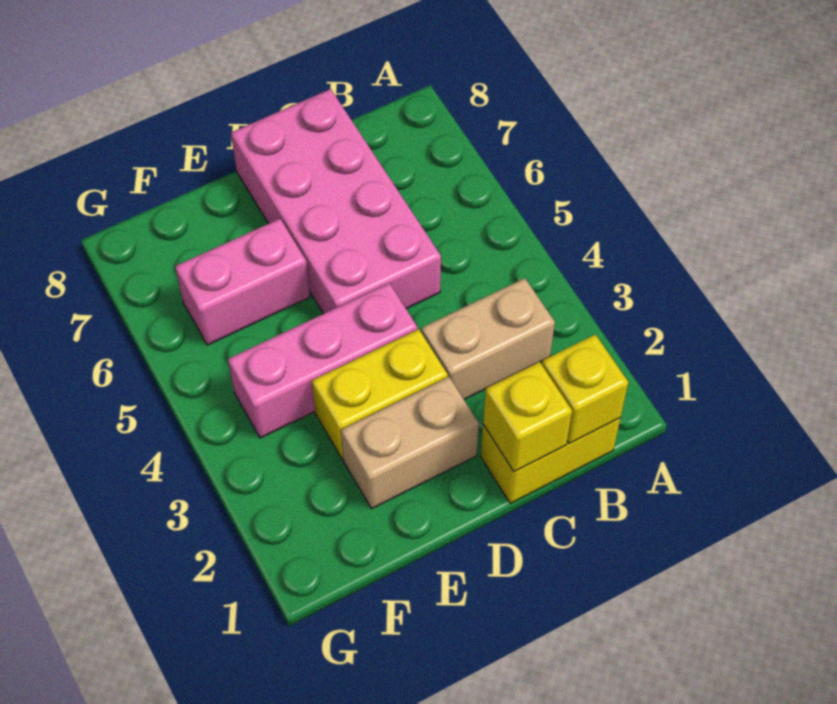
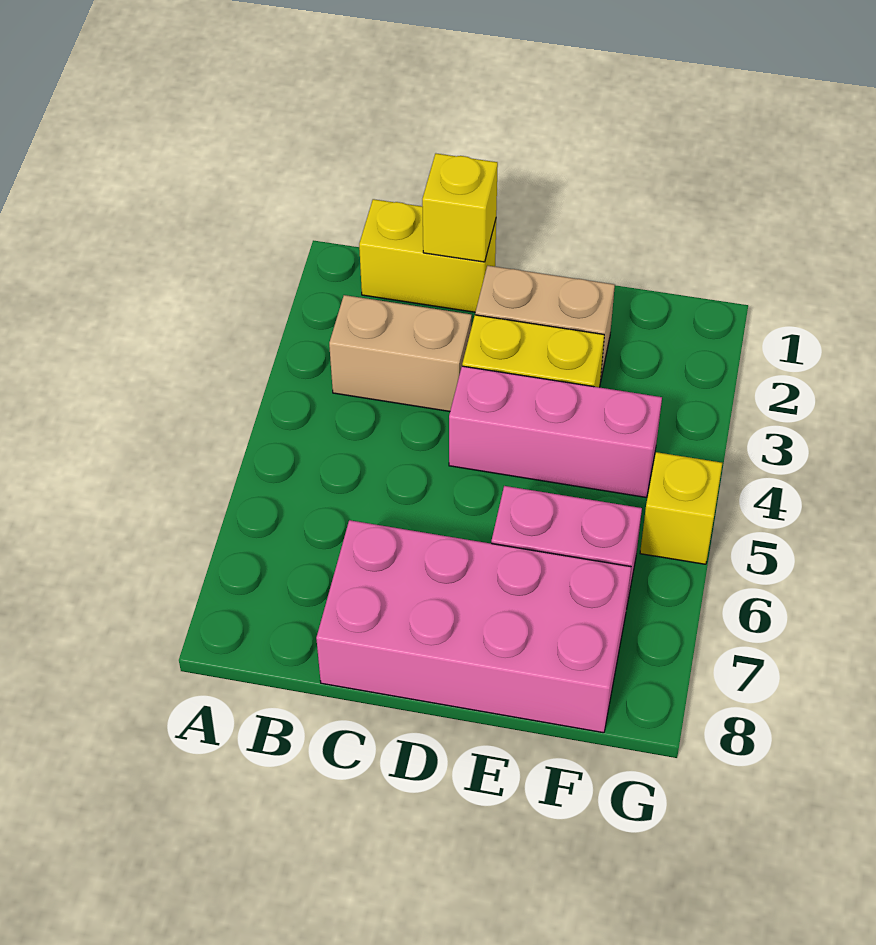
yellow 1x1 brick [542,334,628,444] -> yellow 1x1 brick moved to [640,452,722,564]
pink 2x4 brick [231,89,441,314] -> pink 2x4 brick turned to [316,520,631,733]

